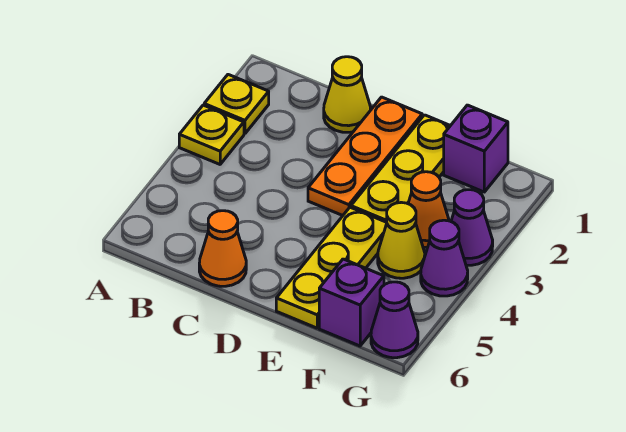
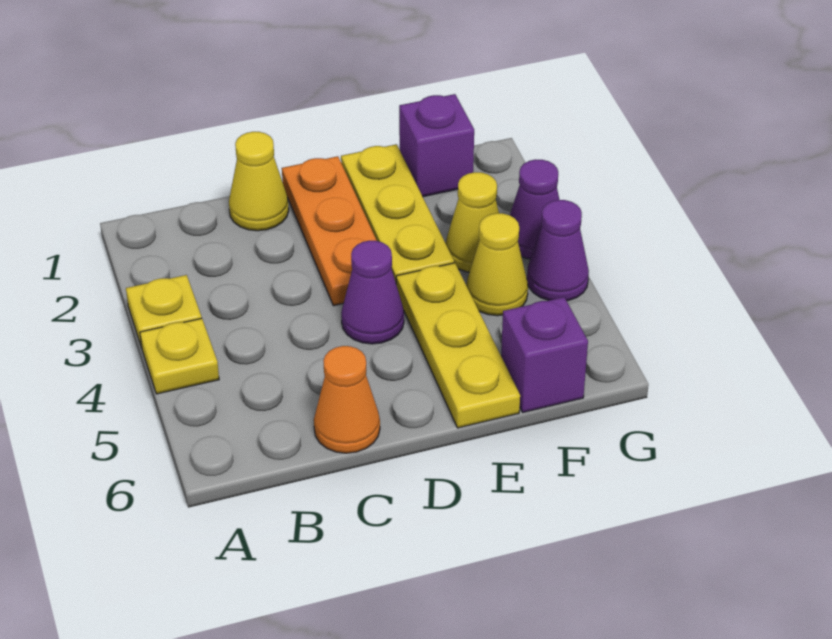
yellow 1x1 plate [204,75,269,134] -> yellow 1x1 plate moved to [140,318,219,394]
orange 1x1 cone [408,172,449,248] -> yellow 1x1 cone [446,172,499,272]
purple 1x1 cone [371,282,418,358] -> purple 1x1 cone moved to [341,241,404,344]

